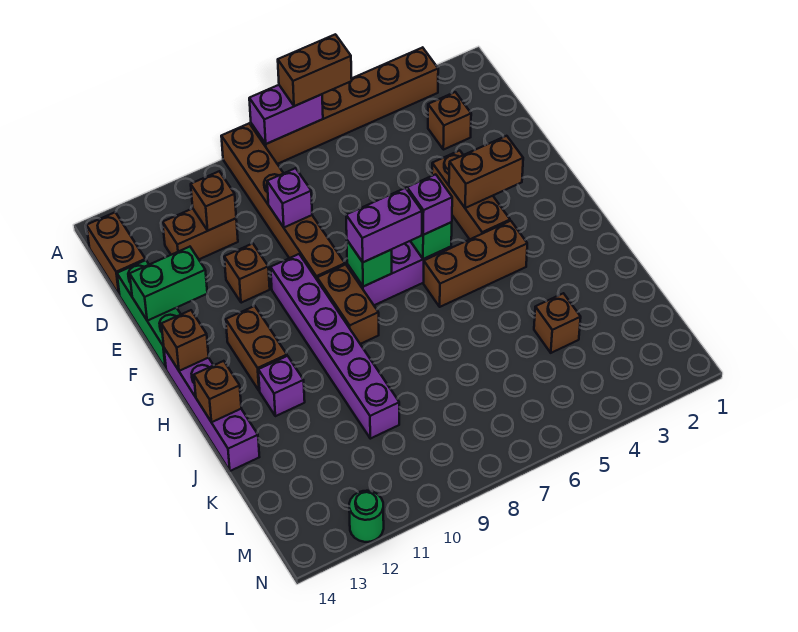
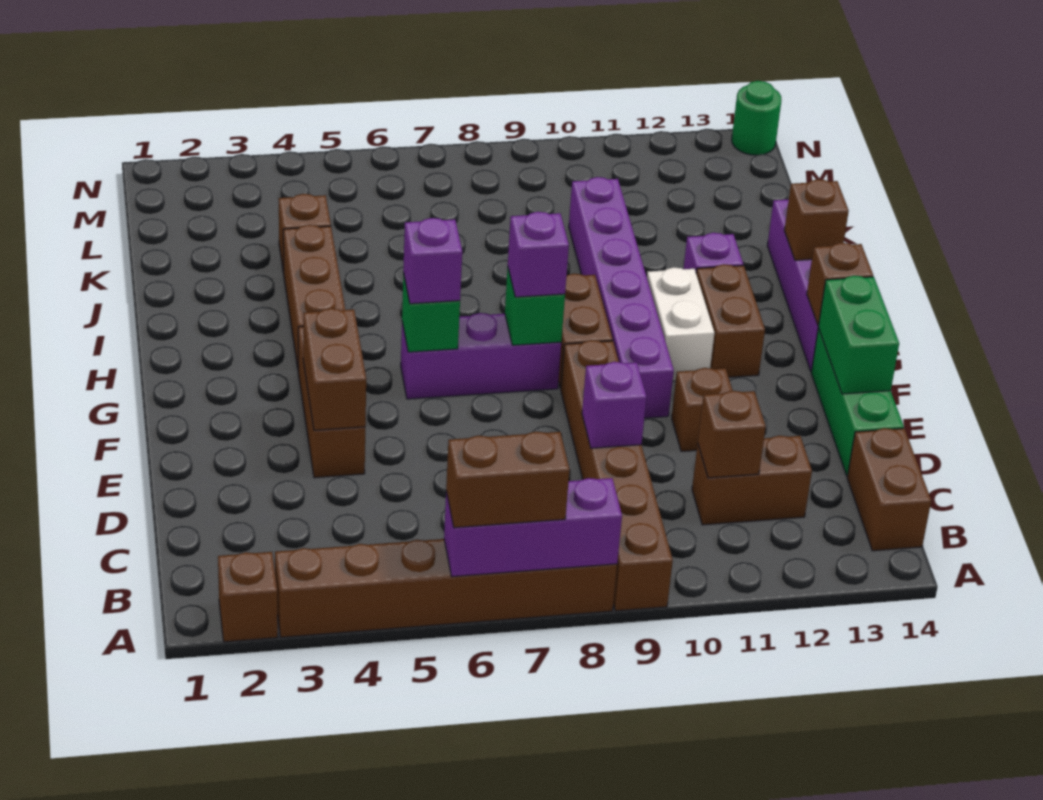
purple 1x2 brick [249,85,323,144] -> purple 1x3 brick [444,478,622,577]
brown 1x1 brick [428,92,471,150] -> brown 1x1 brick moved to [218,552,278,642]
green 1x2 brick [130,247,207,321] -> green 1x2 brick turned to [818,276,899,394]
brown 1x2 brick [449,136,523,208] -> brown 1x2 brick turned to [303,308,366,430]
purple 1x2 brick [346,188,422,262] -> purple 1x1 brick [508,212,569,297]
none -> white 1x2 brick [647,267,714,381]
brown 1x3 brick [424,221,527,307] -> brown 1x3 brick turned to [283,225,345,368]
green 1x1 round brick [349,491,384,542] -> green 1x1 round brick moved to [732,81,781,155]

